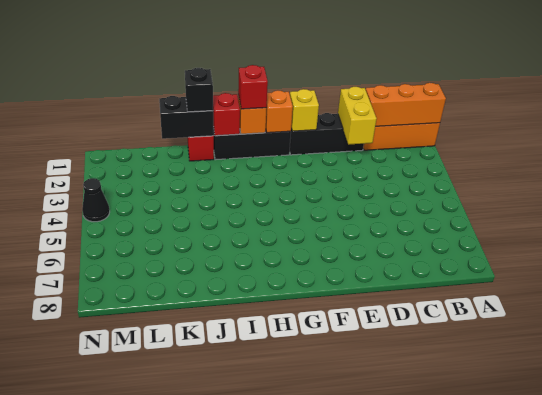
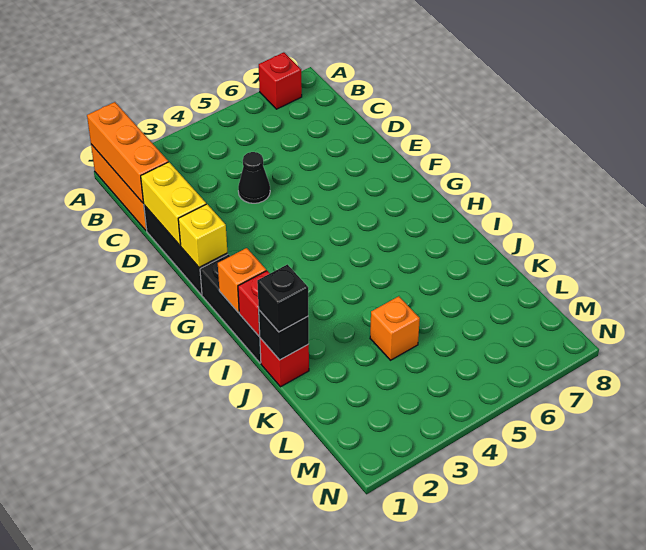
yellow 1x2 brick [338,87,377,145] -> yellow 1x2 brick turned to [141,162,206,245]
orange 1x1 brick [266,90,293,133] -> orange 1x1 brick moved to [370,296,420,360]
red 1x1 brick [238,65,268,109] -> red 1x1 brick moved to [259,52,302,109]
black 1x2 brick [159,96,214,139] -> black 1x1 brick [259,310,309,360]
black 1x1 cone [82,178,110,222] -> black 1x1 cone moved to [238,152,270,203]

